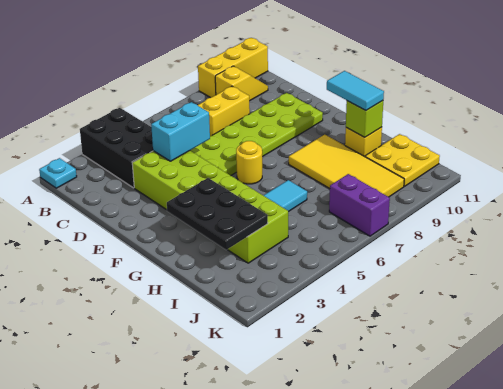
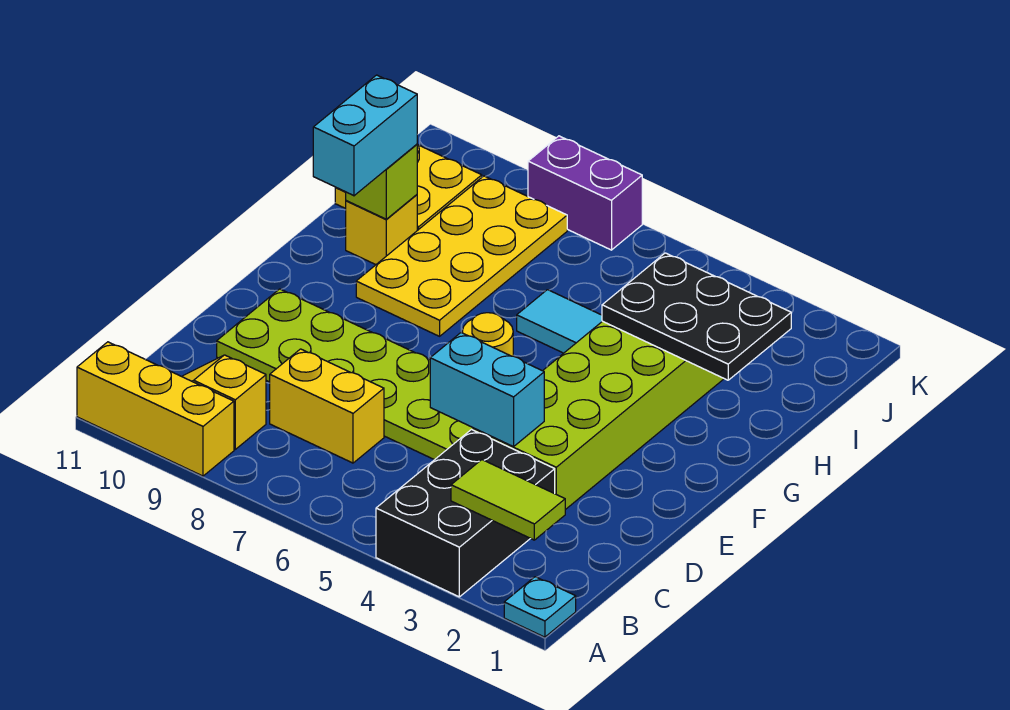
none -> lime 1x2 tile [451,460,565,540]
black 2x3 plate [167,178,268,250] -> black 2x3 plate turned to [602,253,791,380]
yellow 2x4 tile [289,135,404,197] -> yellow 2x4 plate [356,176,567,336]
cyan 1x2 tile [327,71,384,110] -> cyan 1x2 brick [313,75,417,196]
purple 1x2 brick [329,174,390,236] -> purple 1x2 brick turned to [528,136,642,250]

